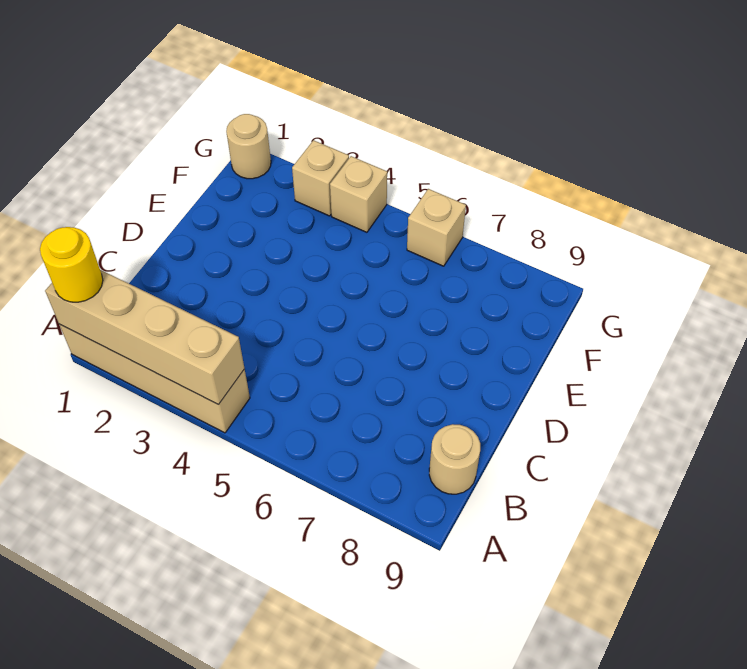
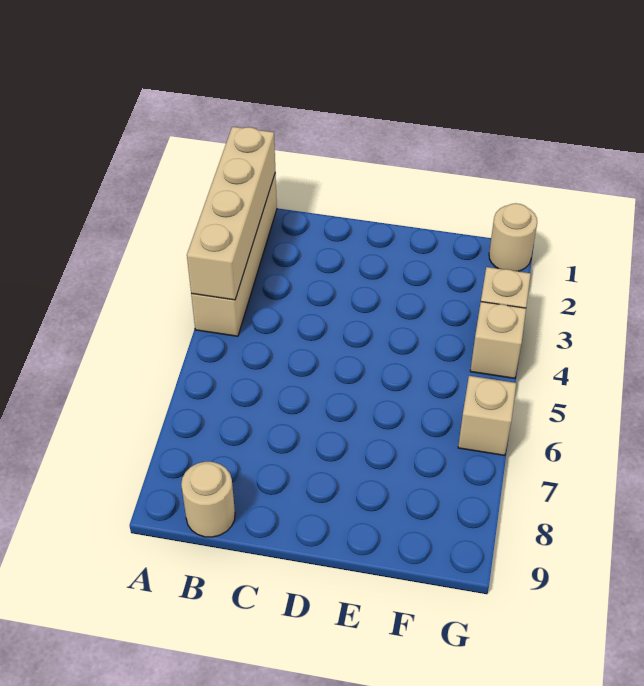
yellow 1x1 round brick [40,227,103,302] -> none

